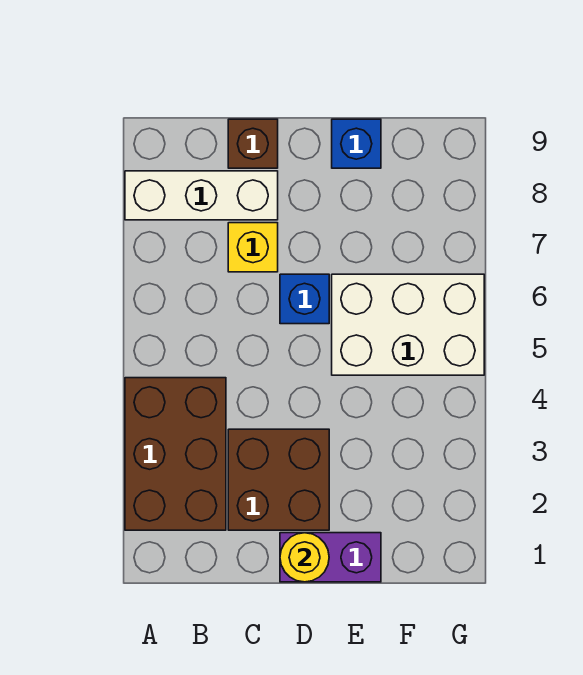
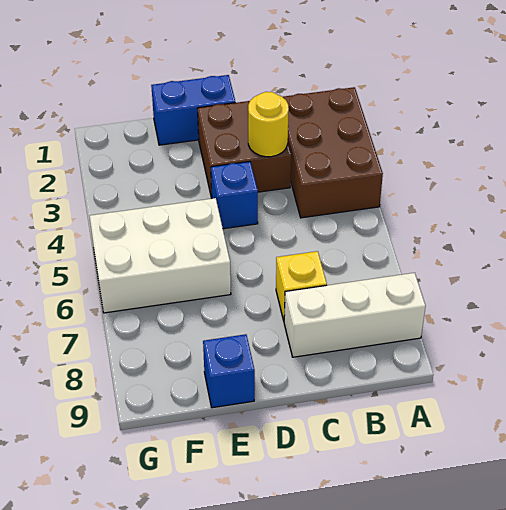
brown 1x1 brick [228,119,278,168] -> none
purple 1x2 brick [280,533,381,582] -> blue 1x2 brick [151,75,235,145]
yellow 1x1 round brick [280,533,329,582] -> yellow 1x1 round brick moved to [248,92,289,157]
blue 1x1 brick [280,274,329,324] -> blue 1x1 brick moved to [211,162,258,229]

